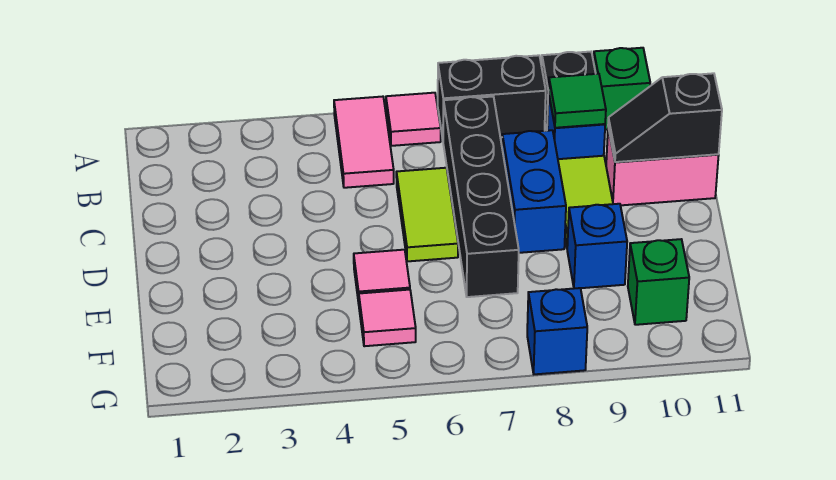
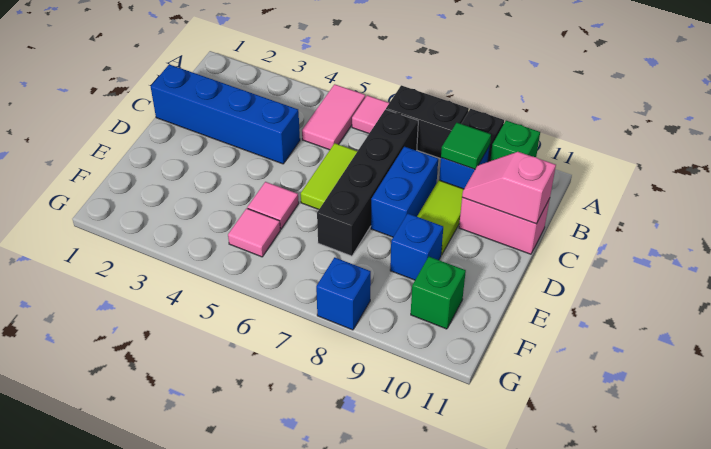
none -> blue 1x4 brick [151,64,300,164]
black 1x2 slope [608,73,722,162] -> pink 1x2 slope [462,152,556,224]

